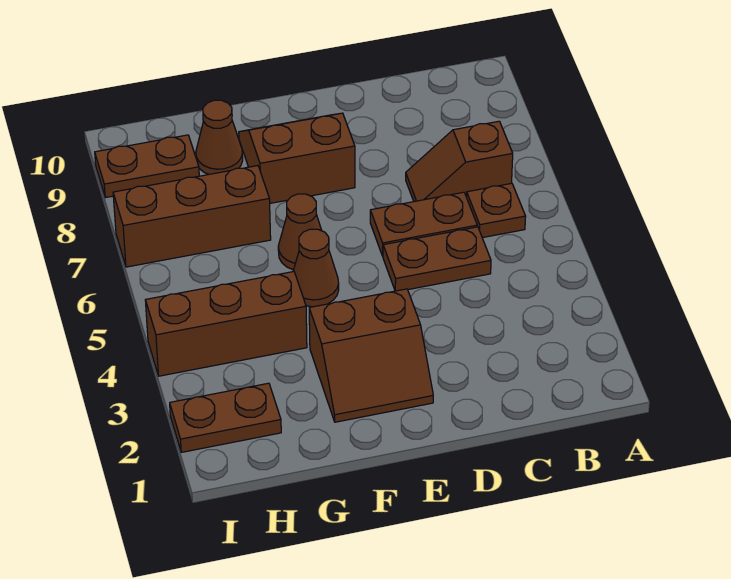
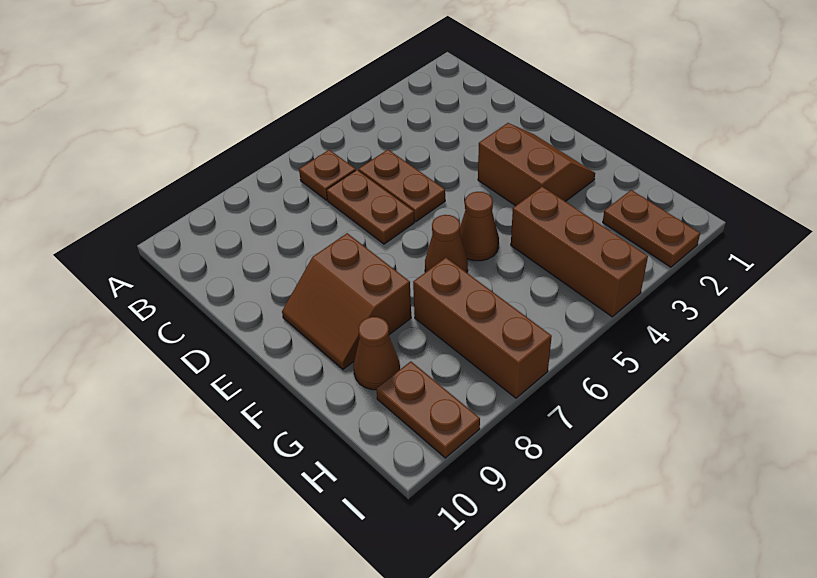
brown 1x2 slope [406,121,513,202] -> none

